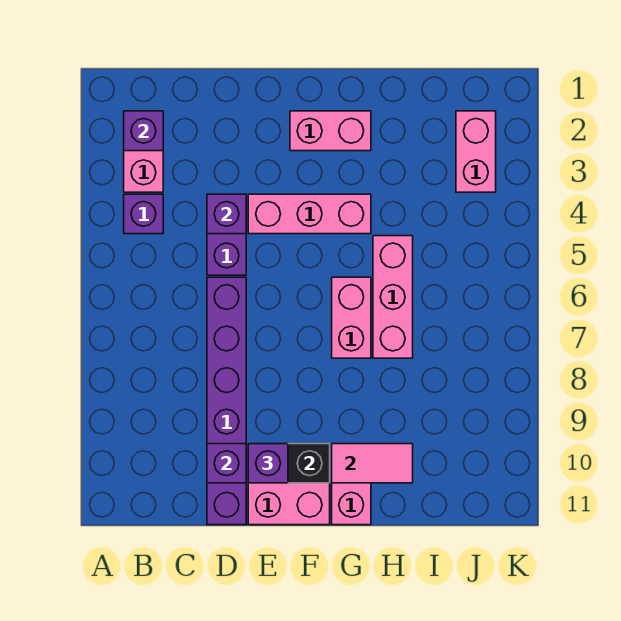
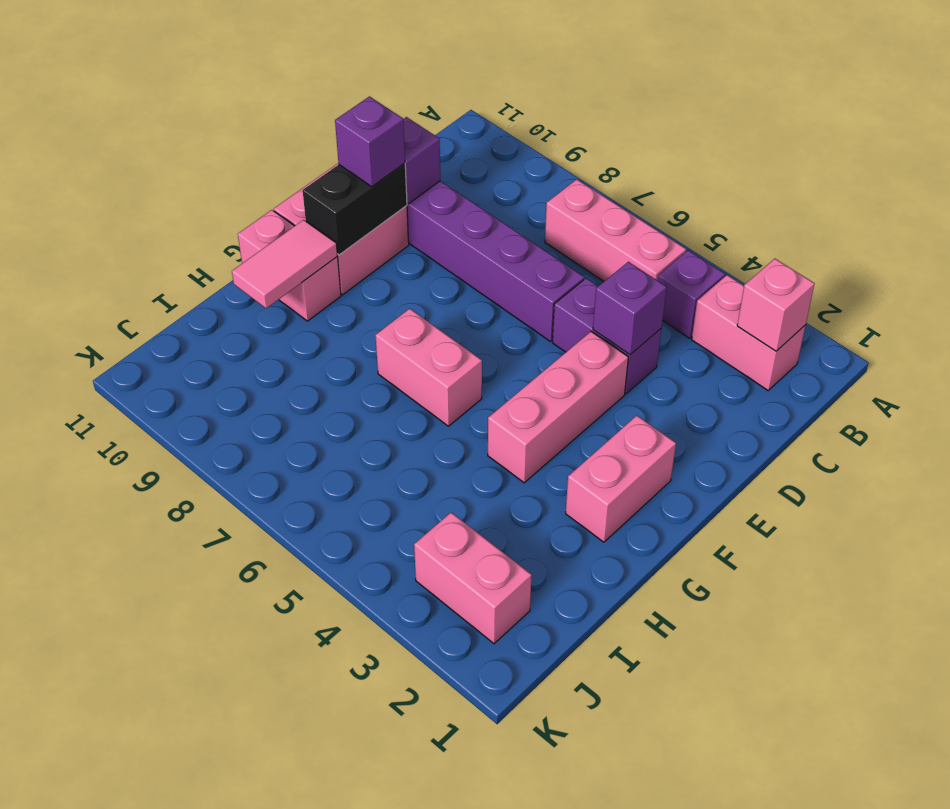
purple 1x1 brick [124,111,163,151] -> pink 1x1 brick [737,259,815,351]
pink 1x3 brick [373,236,413,358] -> pink 1x3 brick moved to [545,179,686,281]

